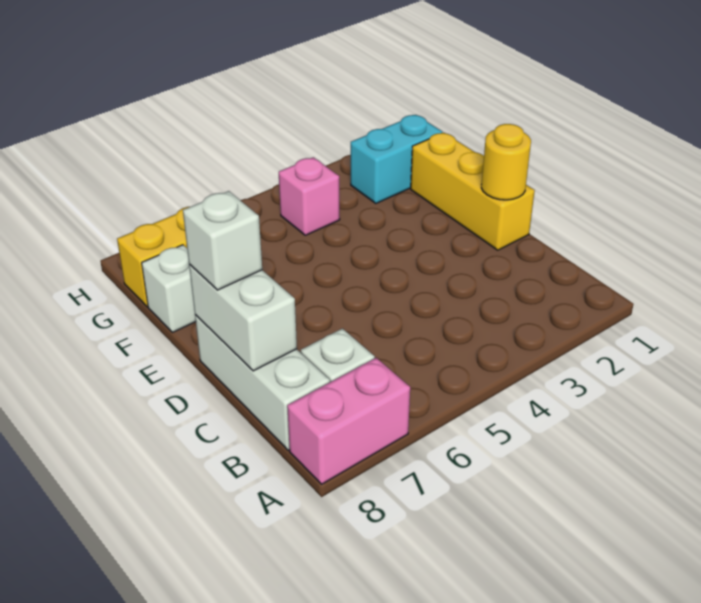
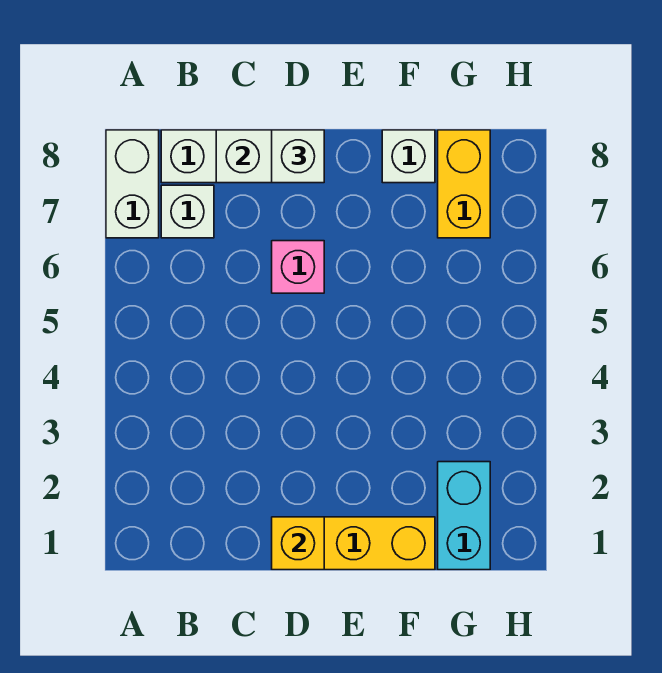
pink 1x2 brick [287,358,410,484] -> white 1x2 brick [106,130,159,238]
yellow 1x1 round brick [481,124,531,200] -> yellow 1x1 brick [272,517,324,570]
pink 1x1 brick [279,157,340,235] -> pink 1x1 brick moved to [272,241,324,293]

